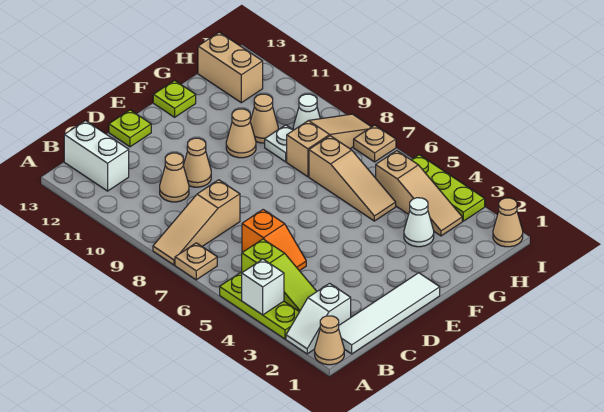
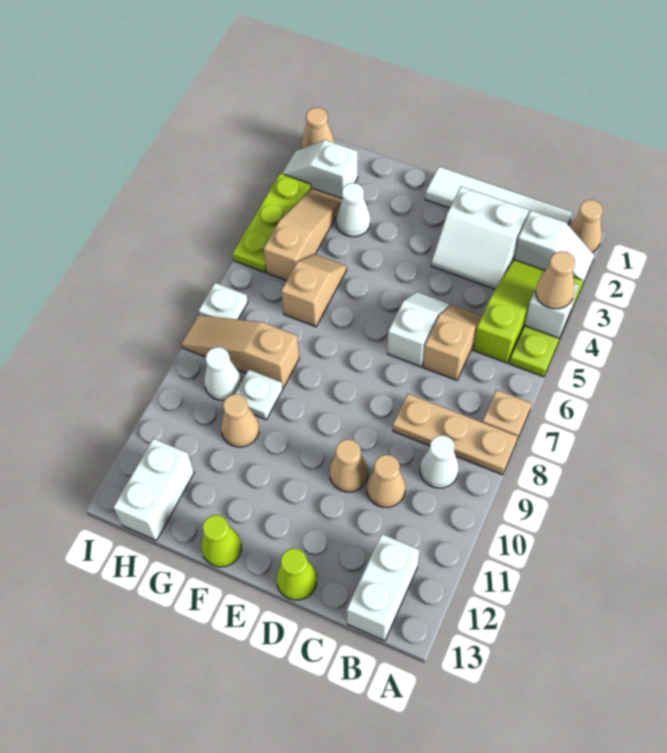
tan 1x3 slope [153,180,240,265] -> tan 1x3 plate [393,394,518,475]
none -> white 1x1 cone [420,435,459,488]
none -> white 2x2 slope [431,187,529,289]
orange 1x2 slope [242,210,306,271] -> tan 1x2 slope [423,305,482,380]
none -> white 1x2 slope [387,292,450,367]
lime 1x1 plate [109,110,151,147] -> lime 1x1 cone [276,548,317,600]
tan 1x1 cone [226,109,256,158] -> tan 1x1 cone moved to [535,251,575,309]
lime 1x1 plate [153,80,196,117] -> lime 1x1 cone [201,515,241,567]
tan 1x3 slope [309,136,396,221] -> tan 1x2 slope [281,254,347,327]
none -> white 1x2 slope [282,140,358,198]
tan 1x2 brick [198,32,263,103] -> white 1x2 brick [113,438,194,540]
tan 1x1 plate [354,125,396,162] -> white 1x1 plate [199,283,248,319]

